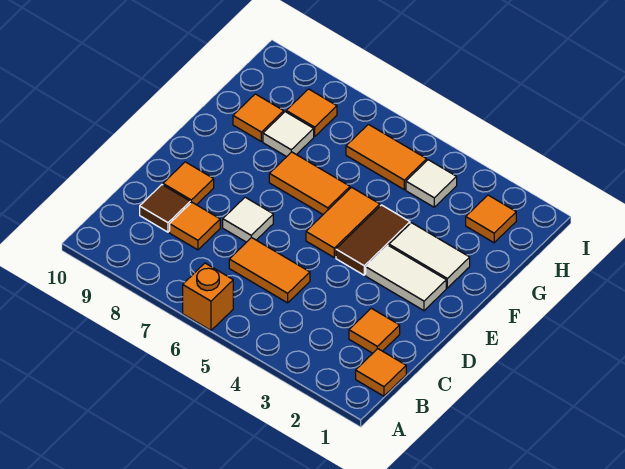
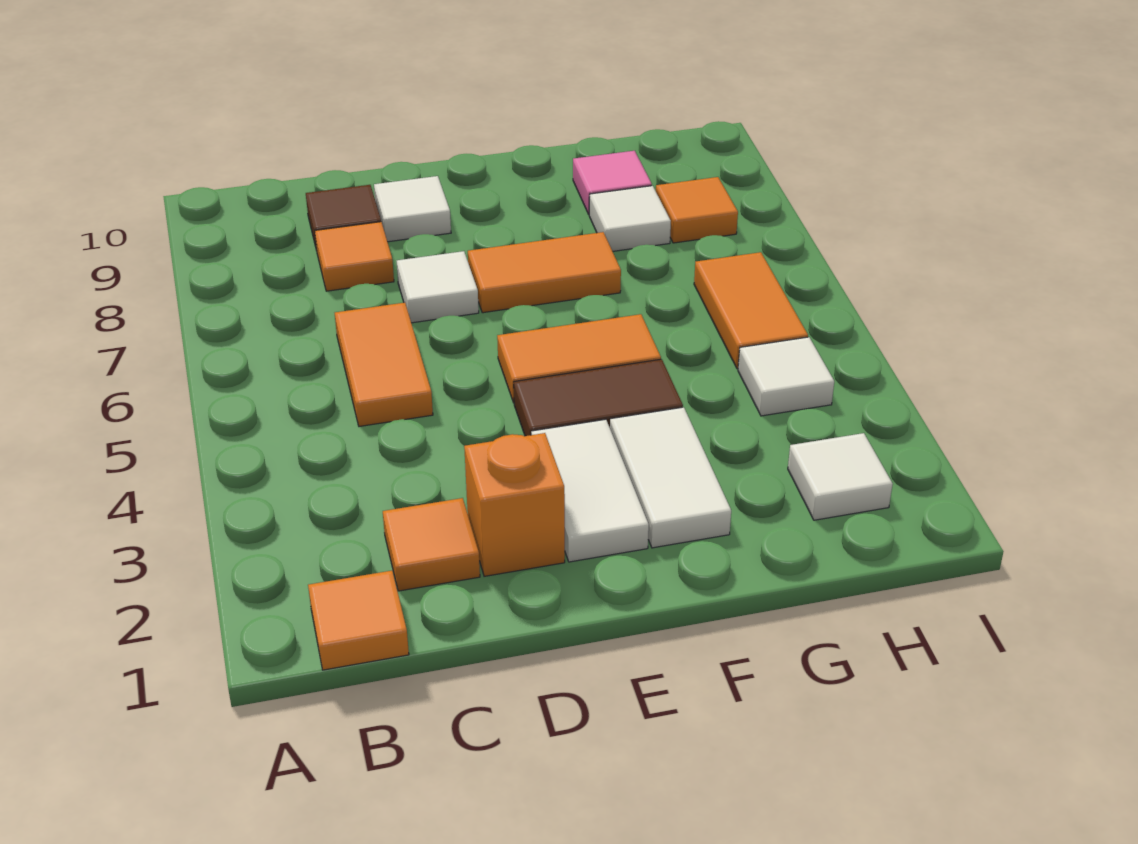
orange 1x1 brick [183,263,233,330] -> orange 1x1 brick moved to [464,433,565,576]
orange 1x1 tile [163,162,214,205] -> white 1x1 tile [374,176,451,242]
orange 1x2 tile [269,152,350,214] -> orange 1x2 tile turned to [468,232,621,313]
orange 1x1 tile [233,94,284,142] -> pink 1x1 tile [573,151,652,214]
orange 1x1 tile [466,195,516,243] -> white 1x1 tile [788,433,893,520]

